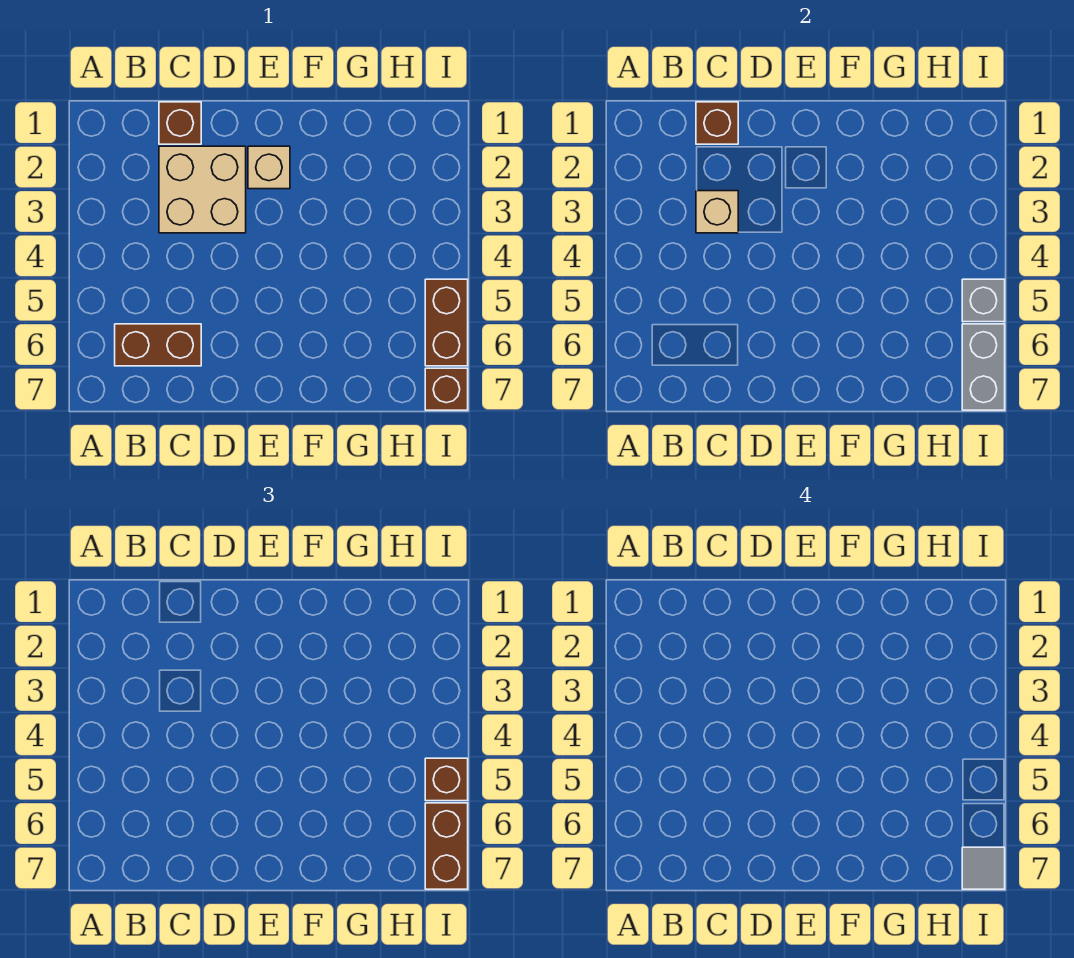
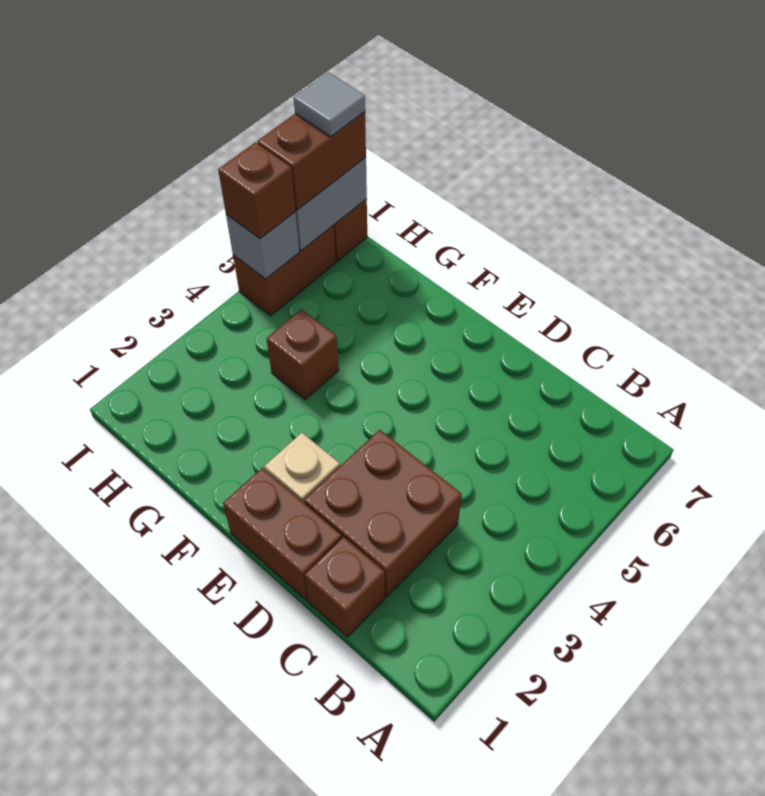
brown 1x2 brick [115,324,201,366] -> brown 1x2 brick moved to [223,468,342,600]
brown 1x1 brick [696,102,738,144] -> brown 1x1 brick moved to [267,309,339,399]
tan 2x2 brick [159,146,246,233] -> brown 2x2 brick [304,430,462,597]
tan 1x1 brick [696,191,738,233] -> none

